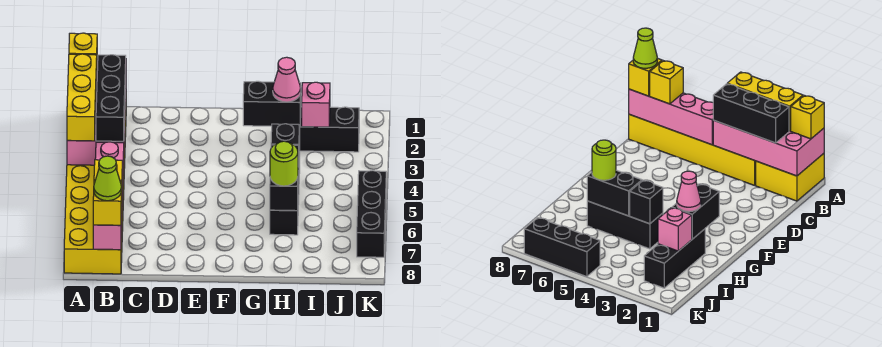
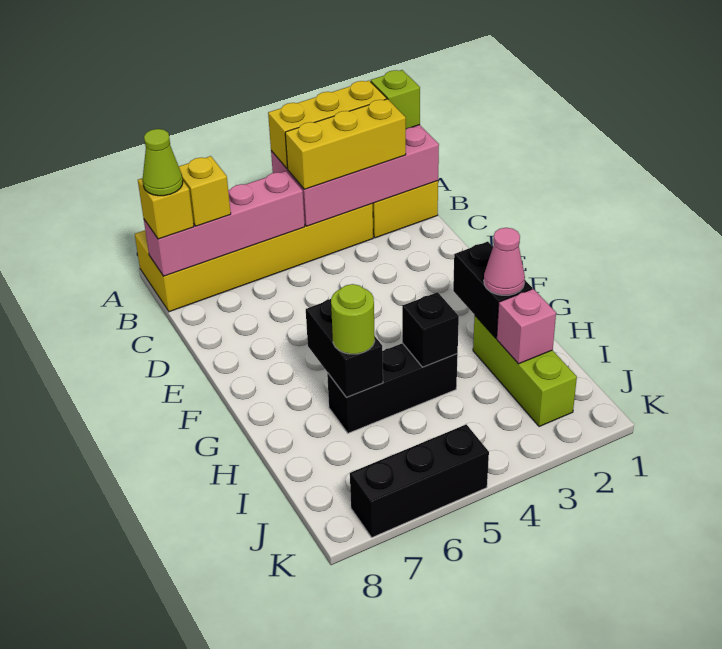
yellow 1x1 brick [69,33,97,55] -> lime 1x1 brick [371,70,420,129]
black 1x3 brick [96,55,126,141] -> yellow 1x3 brick [285,99,406,189]
black 1x3 brick [300,107,359,152] -> lime 1x3 brick [473,316,577,427]
black 1x2 brick [270,145,299,211] -> black 1x2 brick turned to [306,299,383,397]

